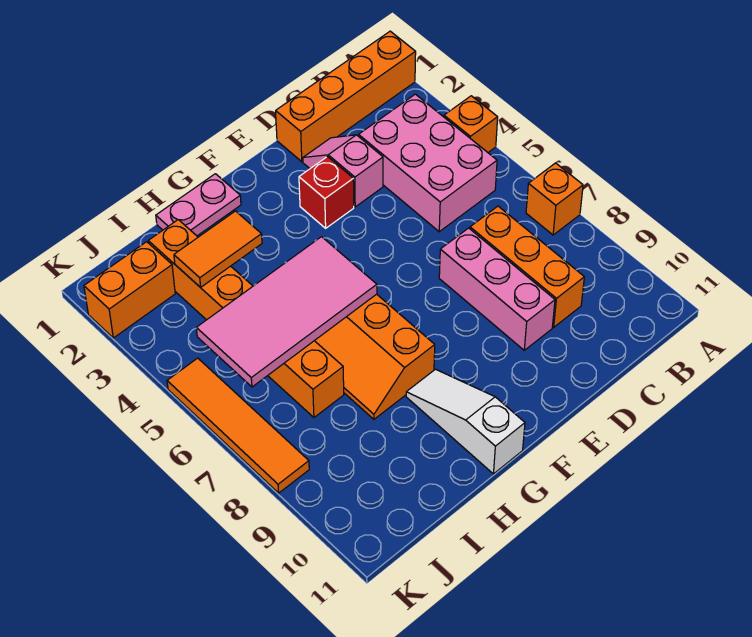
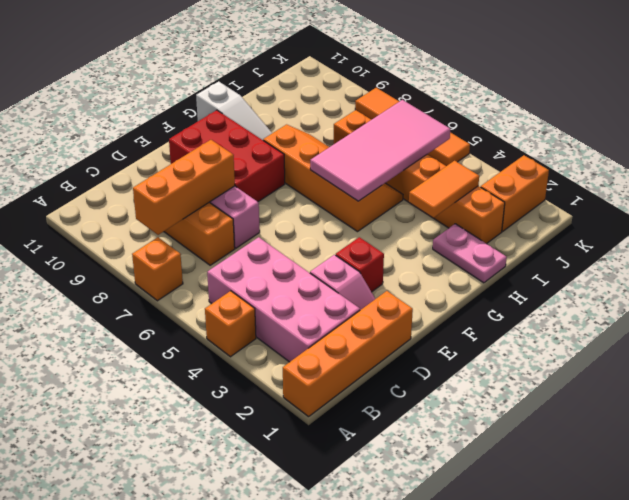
pink 2x3 brick [359,94,497,232] -> pink 2x4 brick [207,237,360,362]
none -> orange 1x3 brick [133,140,235,235]
none -> red 2x3 brick [169,110,285,202]
pink 1x2 plate [156,174,241,236] -> pink 1x2 plate turned to [433,224,507,283]

